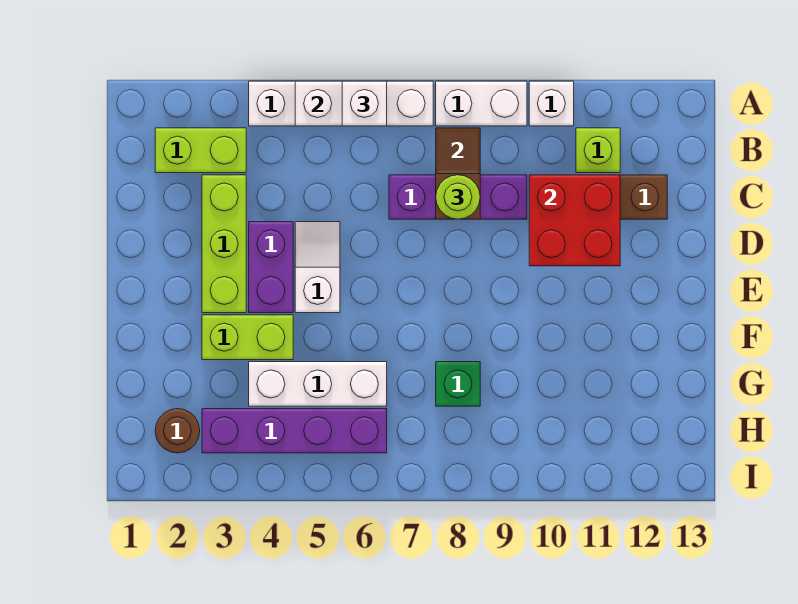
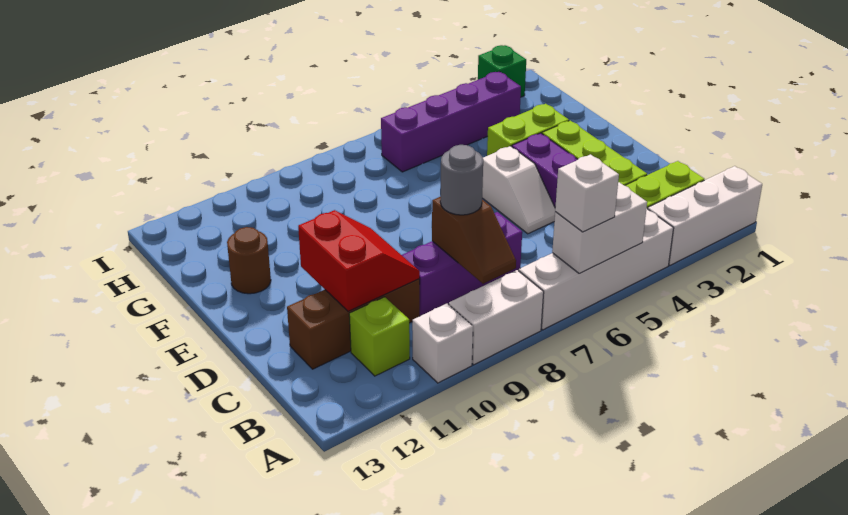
lime 1x1 round brick [436,175,480,219] -> grey 1x1 round brick [440,145,483,215]
red 2x2 brick [529,175,620,266] -> red 2x2 slope [298,210,420,312]
white 1x3 brick [249,362,387,406] -> white 1x3 brick moved to [648,166,762,265]
green 1x1 brick [436,362,480,406] -> green 1x1 brick moved to [478,45,526,97]
brown 1x1 round brick [155,409,200,453] -> brown 1x1 round brick moved to [227,227,271,294]

